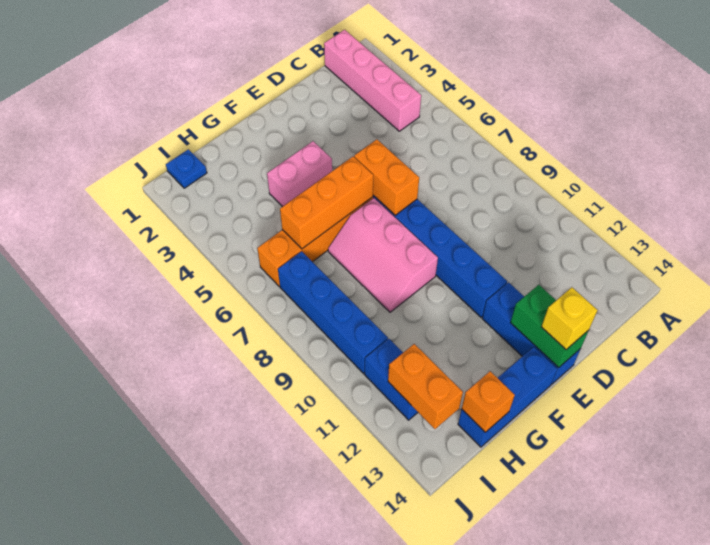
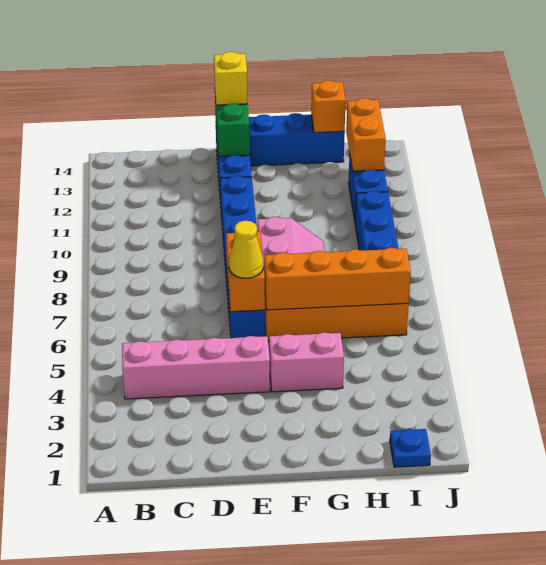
pink 1x4 brick [324,30,421,131] -> pink 1x4 brick turned to [122,336,270,399]
none -> yellow 1x1 cone [229,221,264,278]
orange 1x3 brick [280,157,373,249] -> orange 1x4 brick [264,248,411,310]

